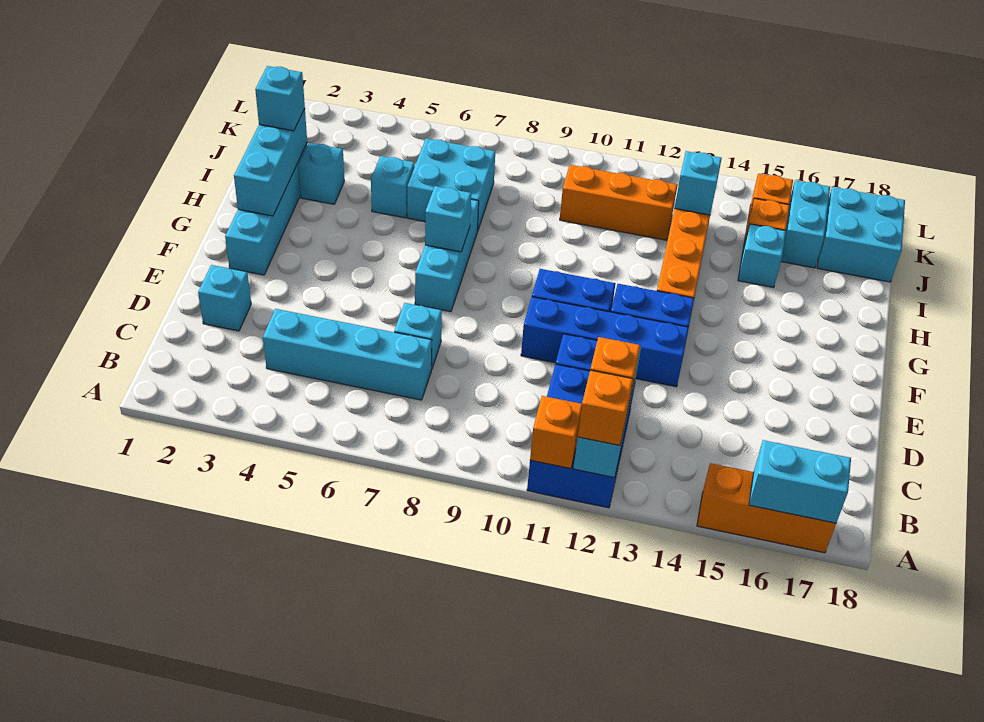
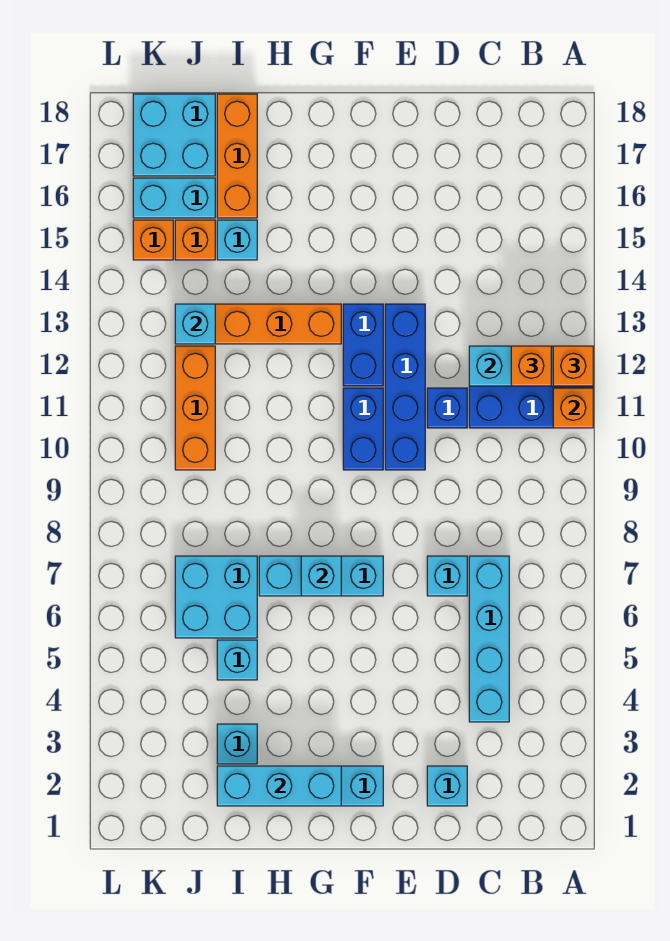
orange 1x3 brick [697,463,836,553] -> orange 1x3 brick moved to [217,94,257,218]
cyan 1x2 brick [749,440,851,523] -> none
cyan 1x1 brick [255,66,305,131] -> none

